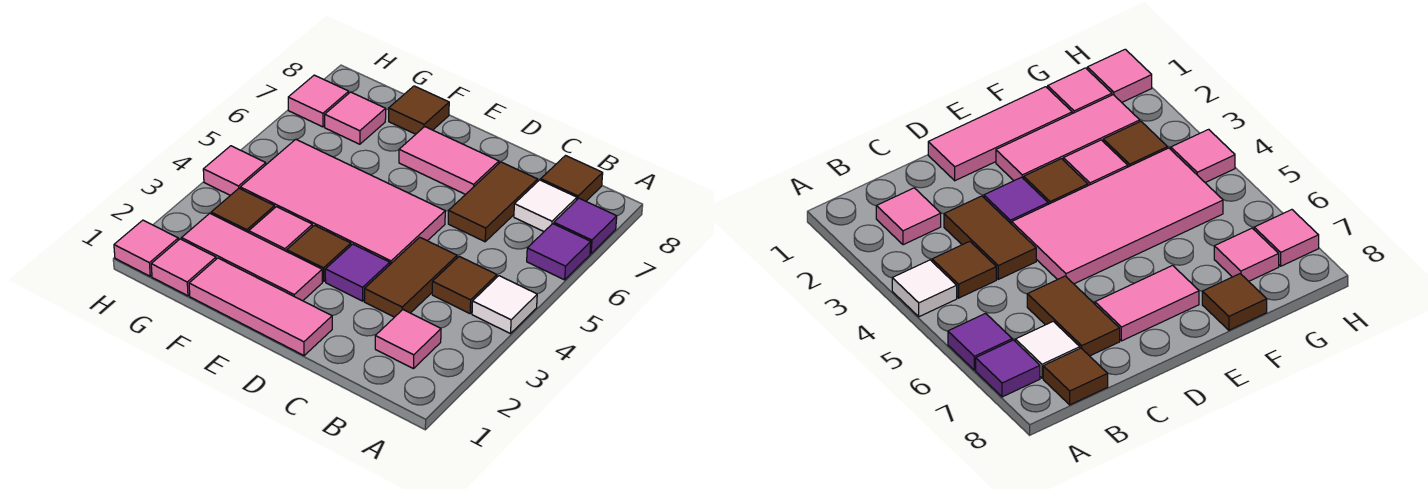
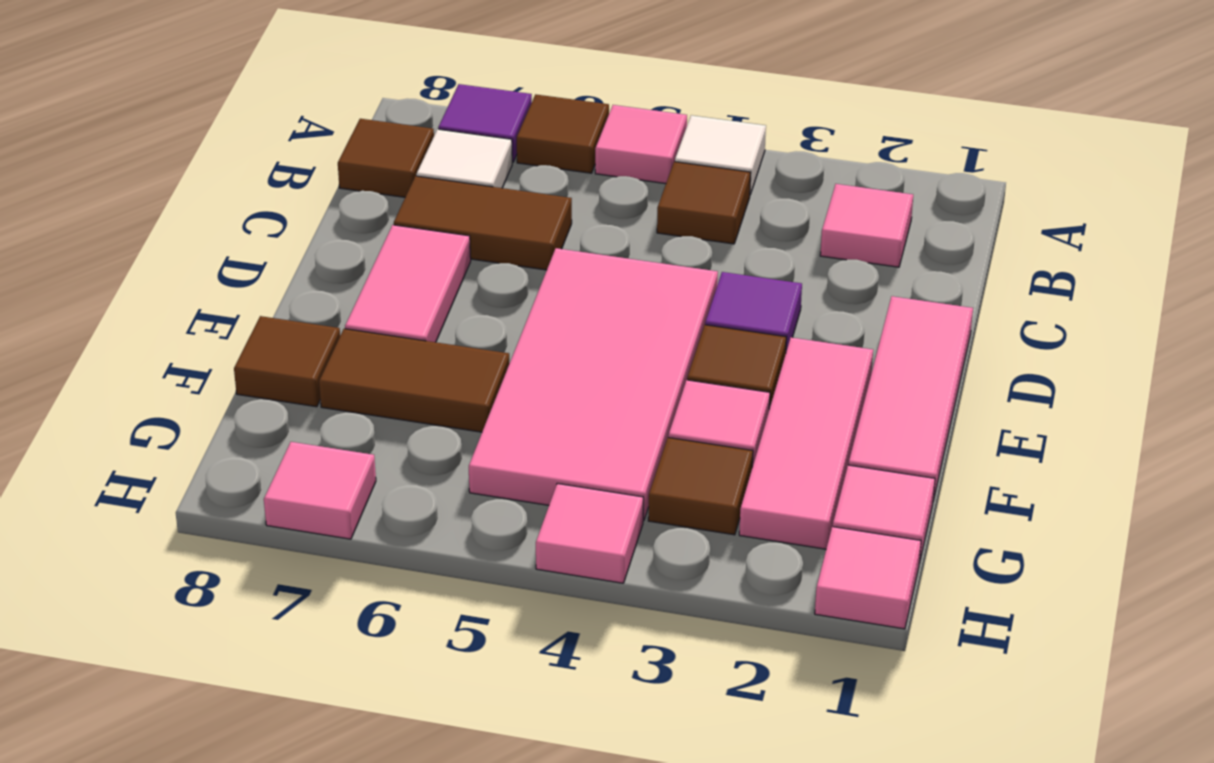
purple 1x1 tile [527,224,591,280] -> brown 1x1 tile [517,94,609,173]
brown 1x2 tile [364,237,457,317] -> brown 1x2 tile moved to [319,329,510,432]
pink 1x1 tile [325,92,386,144] -> pink 1x1 tile moved to [595,105,687,184]

